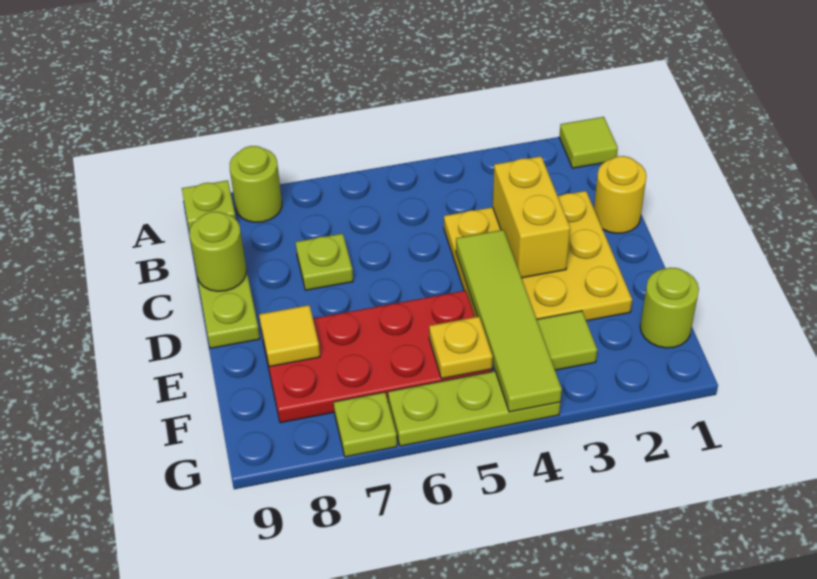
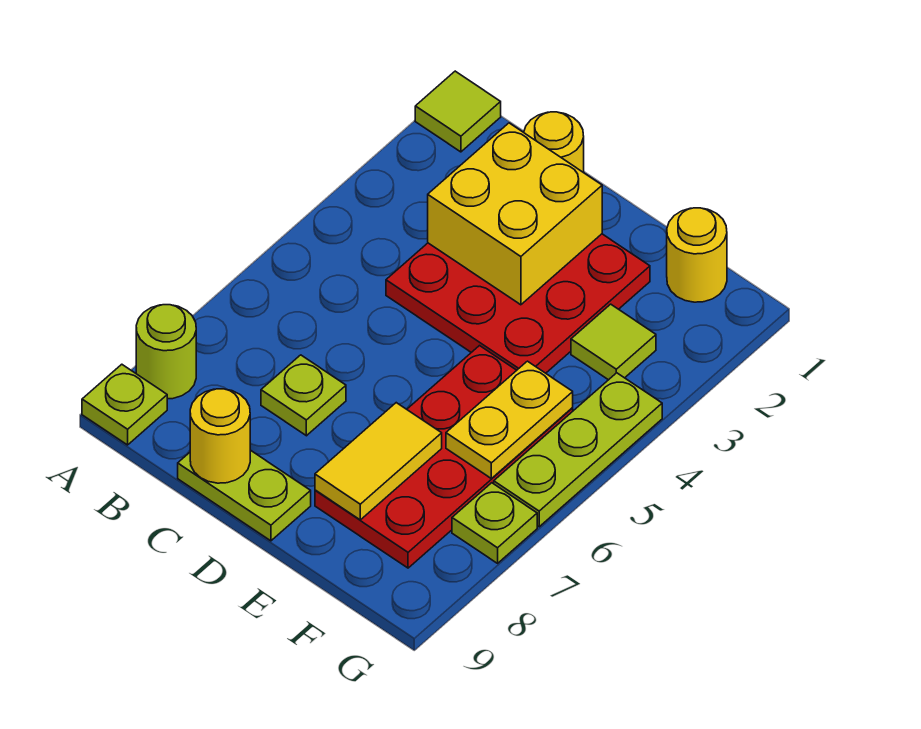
yellow 3x3 plate [444,191,632,321] -> red 3x3 plate [386,234,650,373]
yellow 1x2 brick [493,156,570,278] -> yellow 2x2 brick [428,123,602,305]
lime 1x1 round brick [189,212,246,291] -> yellow 1x1 round brick [190,389,250,483]
lime 1x4 tile [456,230,562,412] -> none
yellow 1x1 tile [259,305,320,367] -> yellow 1x2 tile [315,403,442,520]
lime 1x1 round brick [640,268,699,348] -> yellow 1x1 round brick [667,208,727,302]
yellow 1x1 plate [429,317,493,379] -> yellow 1x2 plate [446,361,573,478]

